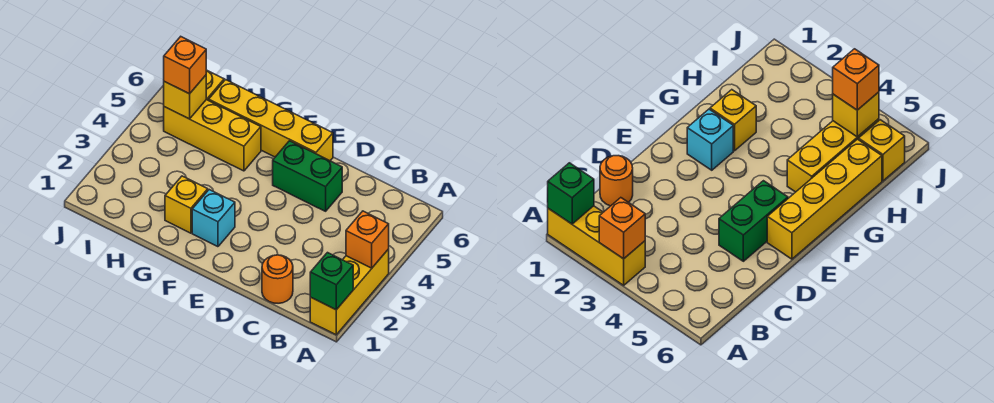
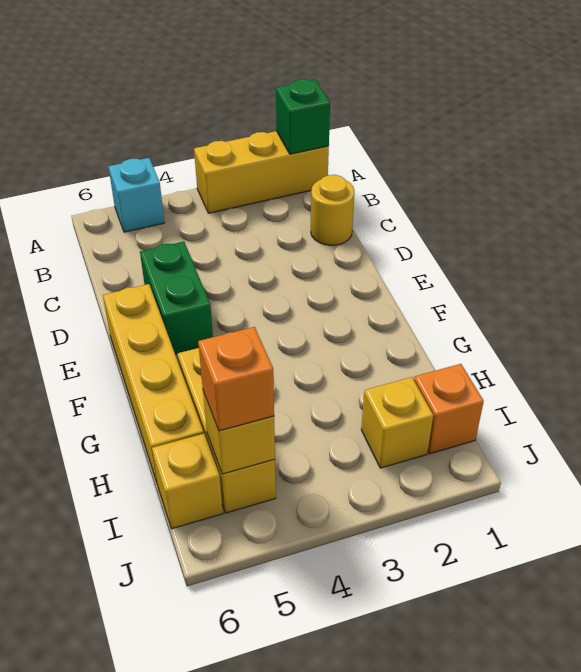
orange 1x1 brick [346,211,389,268] -> orange 1x1 brick moved to [414,364,484,454]
orange 1x1 round brick [262,255,293,303] -> yellow 1x1 round brick [311,175,355,246]
cyan 1x1 brick [192,190,235,247] -> cyan 1x1 brick moved to [108,158,164,232]
yellow 1x1 brick [165,176,208,233] -> yellow 1x1 brick moved to [361,377,433,468]

